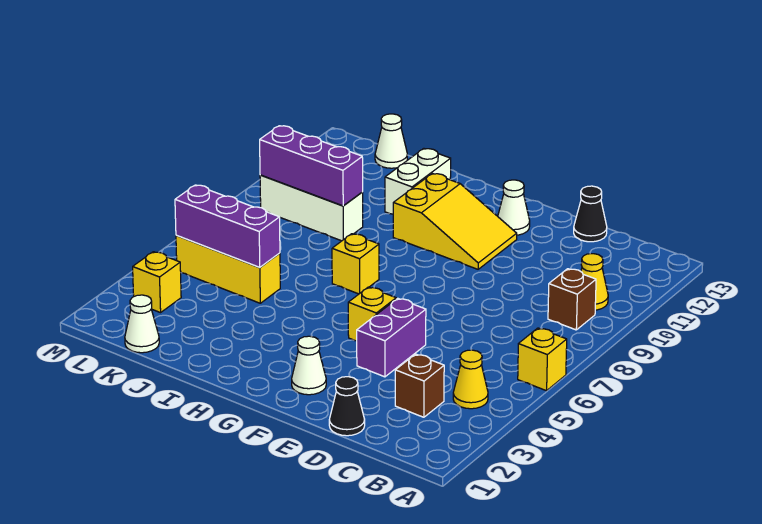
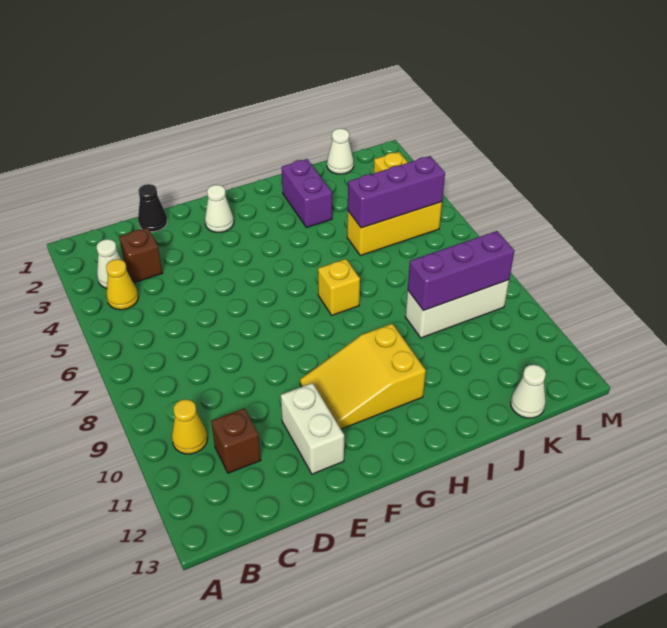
yellow 1x1 brick [518,328,567,391] -> none
brown 1x1 brick [548,269,596,330] -> brown 1x1 brick moved to [211,408,261,473]
black 1x1 cone [574,186,607,242] -> none
purple 1x2 brick [357,298,426,377] -> purple 1x2 brick moved to [282,159,332,227]
yellow 1x1 brick [348,287,396,341] -> none
white 1x1 cone [498,180,530,235] -> white 1x1 cone moved to [97,239,122,288]
white 1x2 brick [385,149,451,214] -> white 1x2 brick moved to [281,383,344,474]

